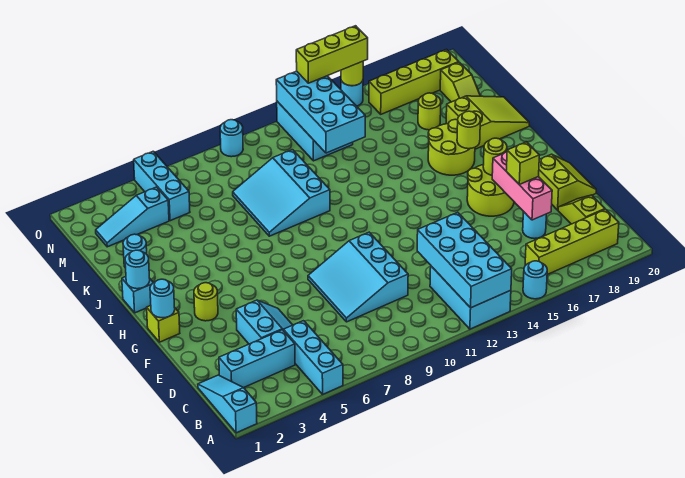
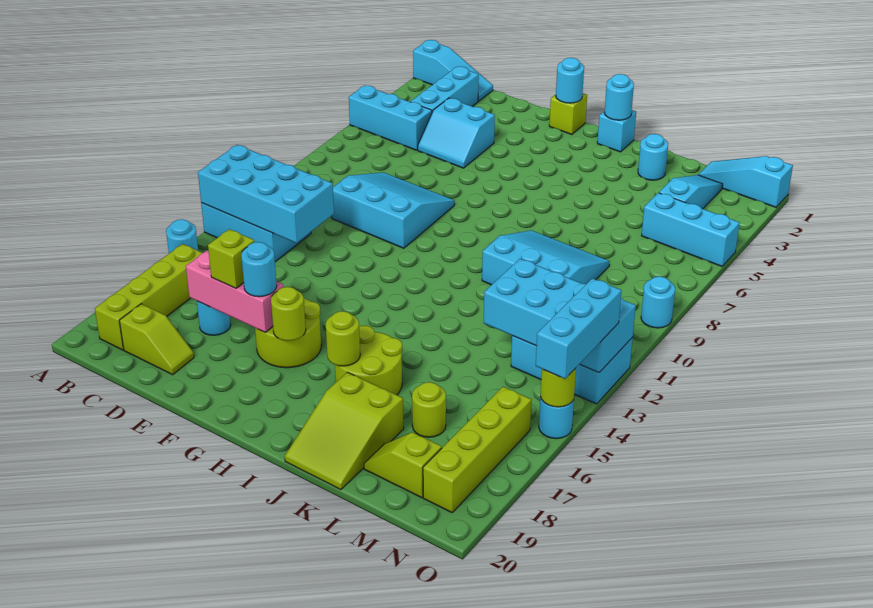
lime 2x2 slope [538,154,596,210] -> none
none -> cyan 1x1 round brick [241,242,277,297]
lime 1x1 round brick [194,283,218,321] -> none
none -> cyan 1x3 slope [698,156,793,207]
lime 1x3 brick [296,26,368,83] -> cyan 1x3 brick [536,278,622,379]

